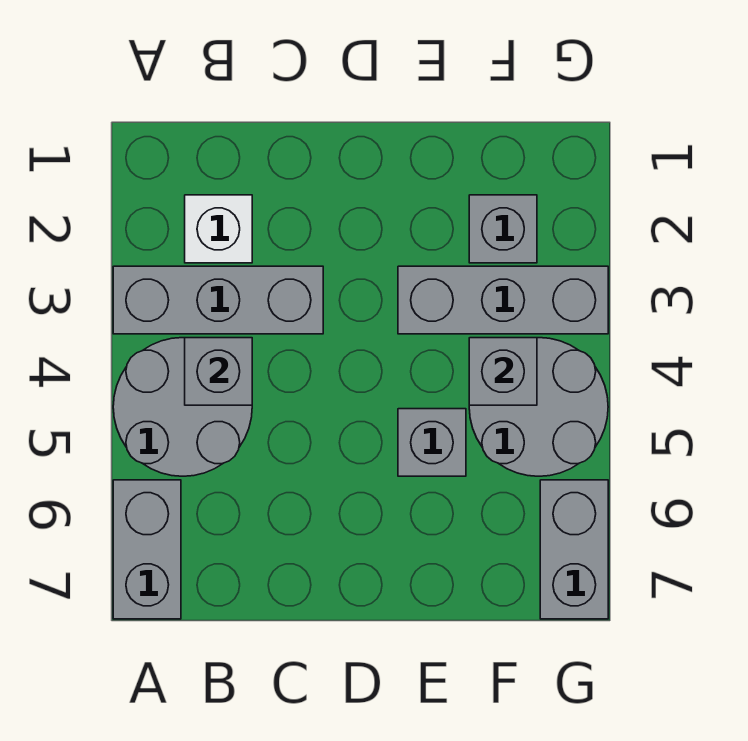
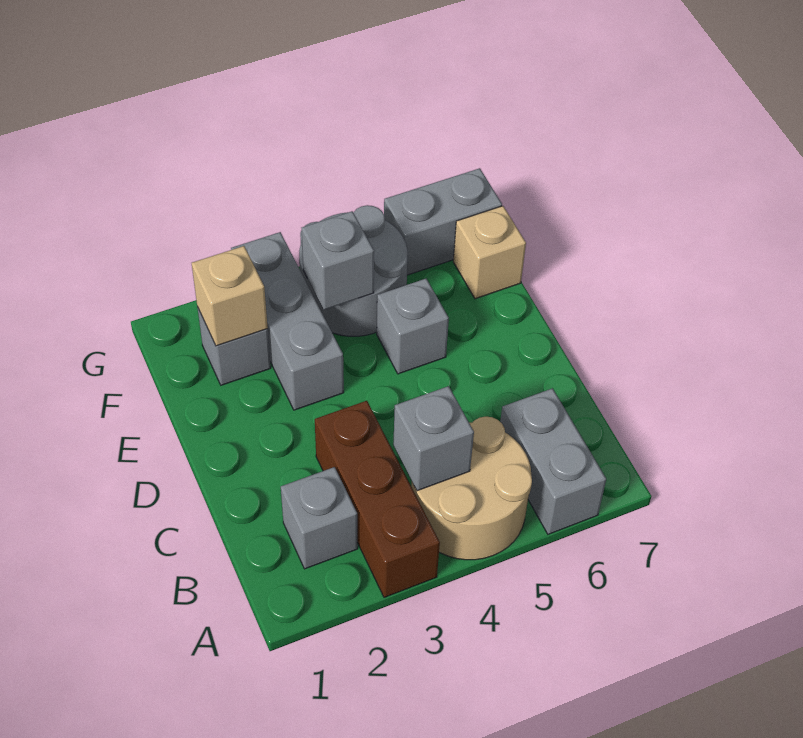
grey 1x3 brick [113,266,323,334] -> brown 1x3 brick [315,401,440,597]
grey 2x2 round brick [113,338,252,476] -> tan 2x2 round brick [412,417,532,560]
grey 1x2 brick [113,480,181,619] -> grey 1x2 brick turned to [500,388,606,534]
white 1x1 brick [185,195,252,263] -> grey 1x1 brick [281,467,358,569]
none -> tan 1x1 brick [192,246,268,346]
none -> tan 1x1 brick [453,206,526,299]

